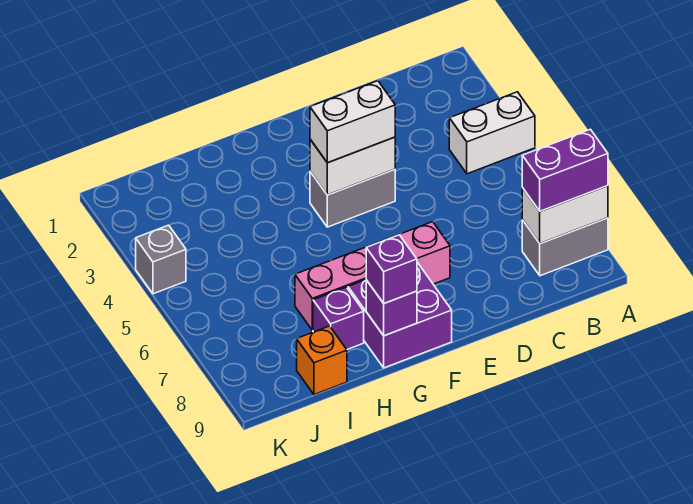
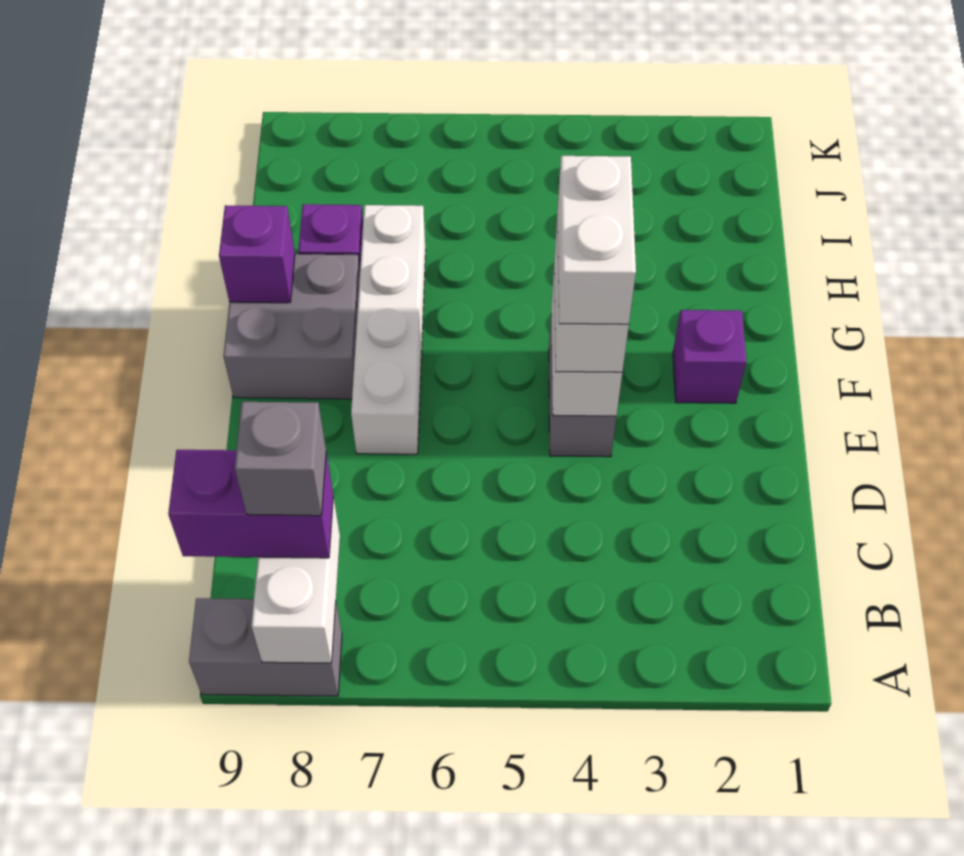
white 1x2 brick [449,92,535,174] -> white 1x2 brick moved to [558,156,636,324]
grey 1x2 brick [522,218,608,276] -> grey 1x2 brick turned to [189,598,342,696]
purple 1x2 brick [522,129,608,211] -> purple 1x2 brick turned to [168,450,333,558]
pink 1x4 brick [295,222,450,330] -> white 1x4 brick [351,205,426,454]
purple 2x2 brick [348,262,452,368] -> grey 2x2 brick [223,254,360,399]
purple 1x1 brick [366,235,417,303] -> purple 1x1 brick moved to [673,310,746,403]
orange 1x1 brick [297,326,347,395] -> none
grey 1x1 brick [136,225,186,294] -> grey 1x1 brick moved to [235,402,326,516]

